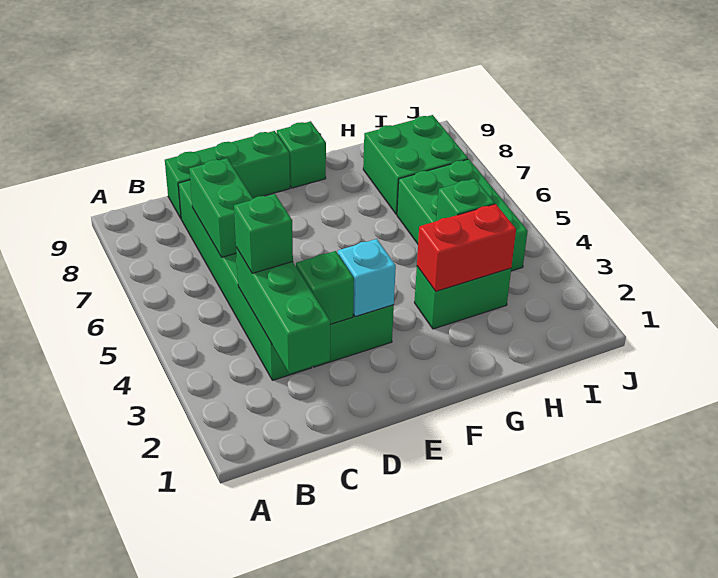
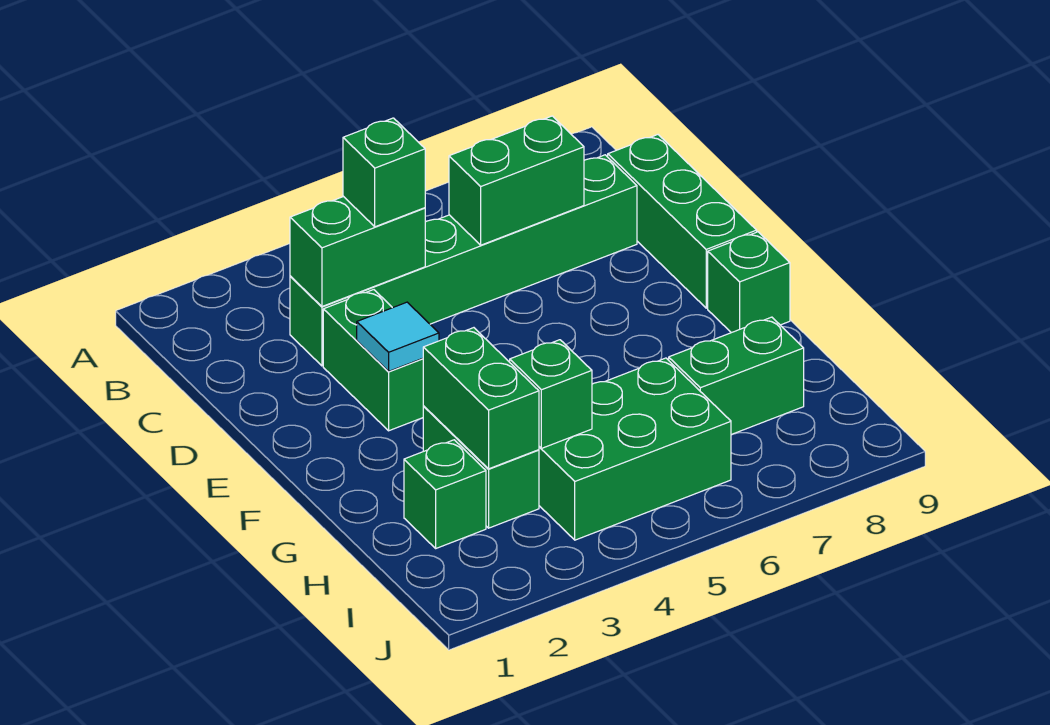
green 1x3 brick [236,247,331,374] -> green 1x2 brick [290,196,425,306]
green 1x1 brick [296,251,354,324] -> green 1x1 brick moved to [404,440,486,548]
cyan 1x1 brick [338,239,396,317] -> cyan 1x1 tile [357,302,439,371]
red 1x2 brick [417,204,516,291] -> green 1x2 brick [423,328,539,469]
green 2x2 brick [363,115,468,214] -> green 1x2 brick [669,317,804,435]

